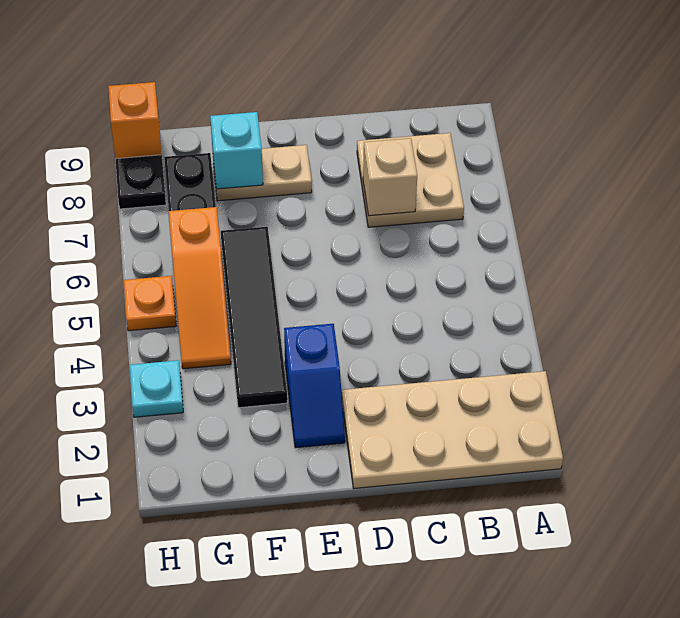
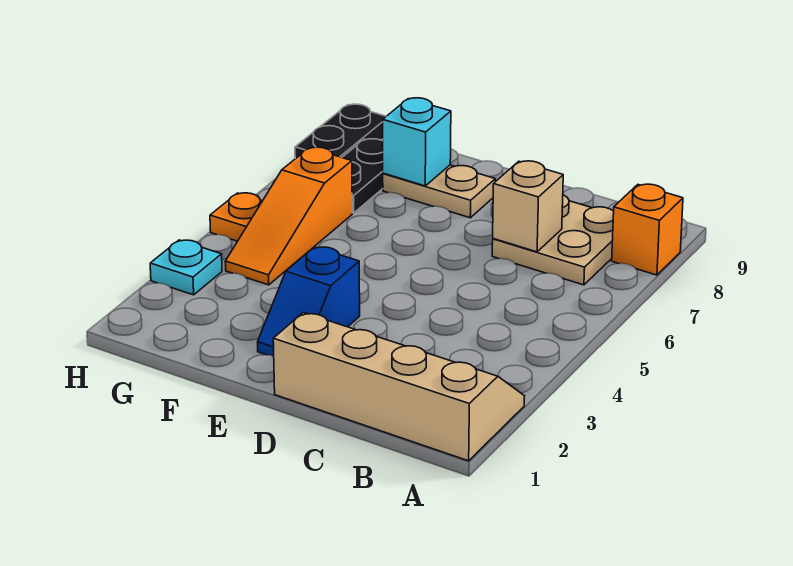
tan 2x4 plate [342,371,563,488] -> tan 2x4 slope [273,312,525,461]
black 1x4 tile [221,227,287,408] -> none
orange 1x1 brick [108,82,162,159] -> orange 1x1 brick moved to [612,184,683,275]

